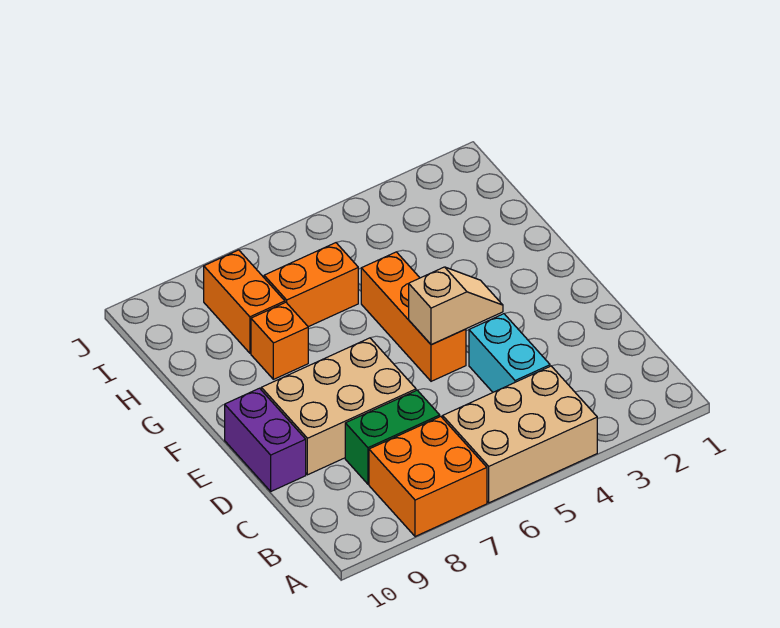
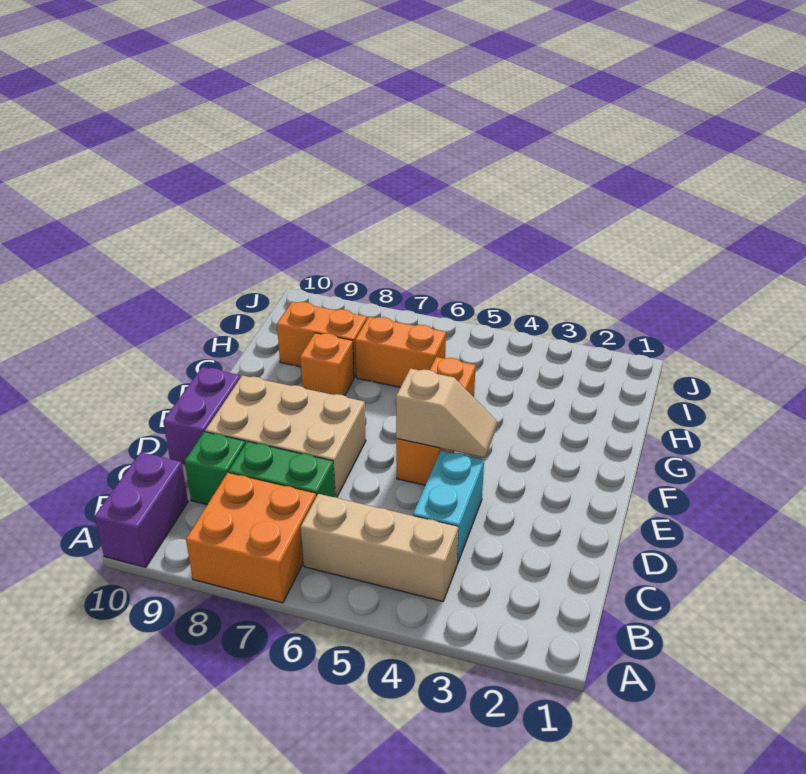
tan 2x3 brick [443,366,597,503] -> tan 1x3 brick [301,494,458,601]
none -> purple 1x2 brick [94,452,188,567]
none -> green 1x1 brick [185,432,245,505]
orange 1x2 brick [204,250,285,353] -> orange 1x2 brick turned to [277,302,367,378]

